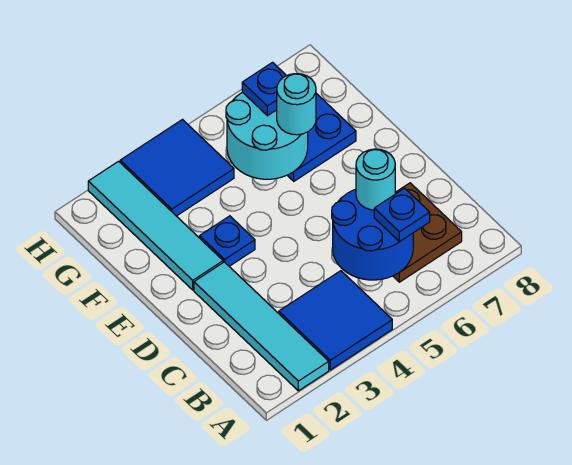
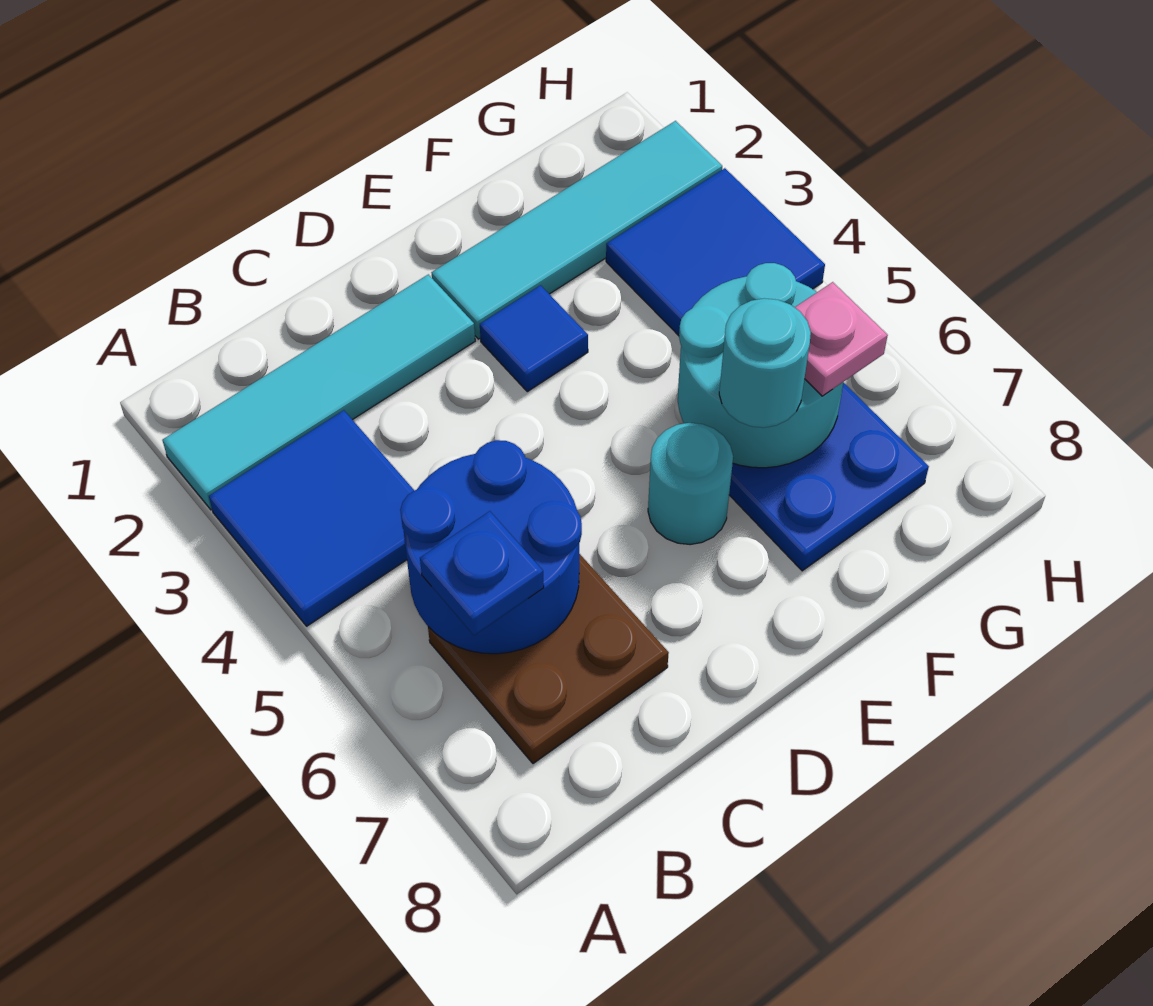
cyan 1x1 round brick [356,149,395,210] -> cyan 1x1 round brick moved to [648,423,733,545]
blue 1x1 plate [199,216,255,266] -> blue 1x1 tile [480,285,588,392]
blue 1x1 plate [242,62,286,116] -> pink 1x1 plate [795,282,888,396]

